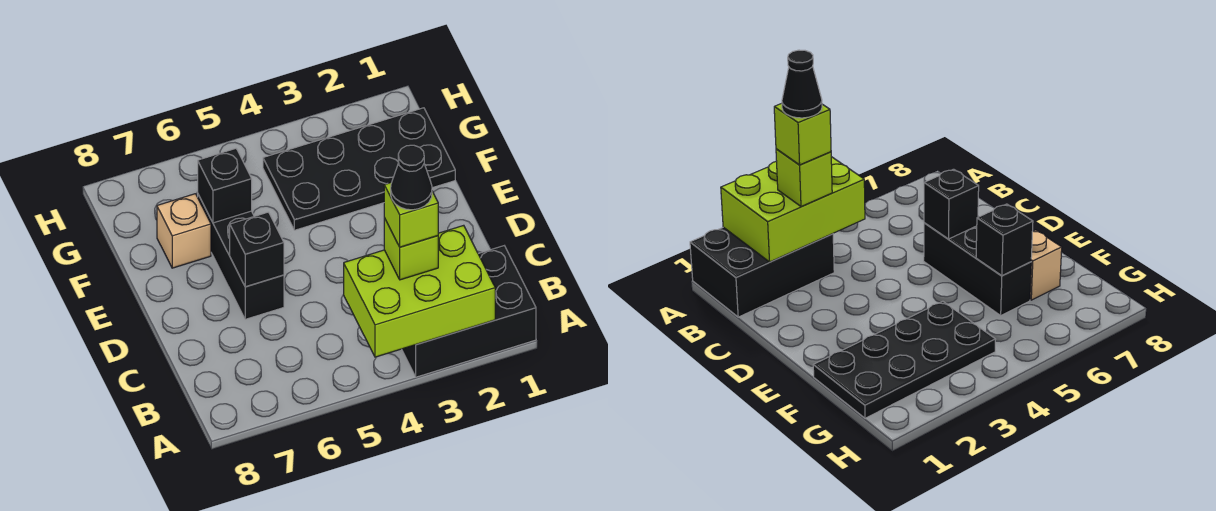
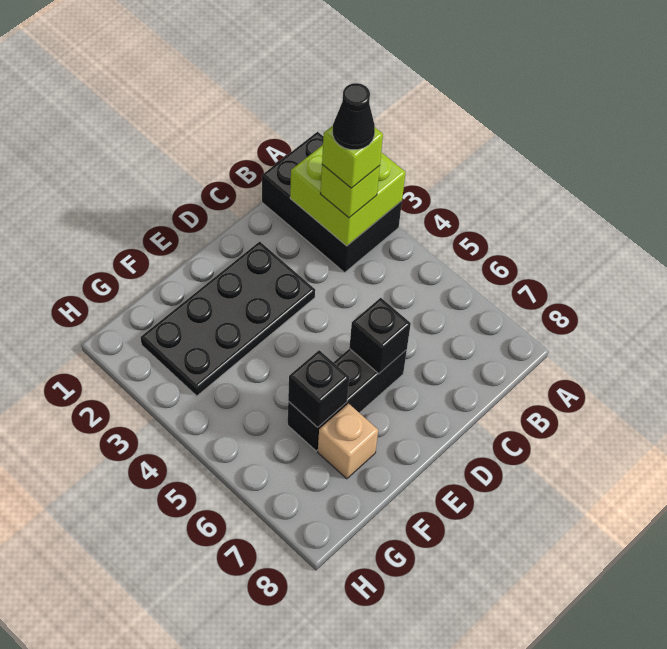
lime 2x3 brick [344,225,495,357] -> lime 2x2 brick [290,145,406,246]
black 2x4 plate [263,108,455,230] -> black 2x4 plate turned to [141,242,315,396]

